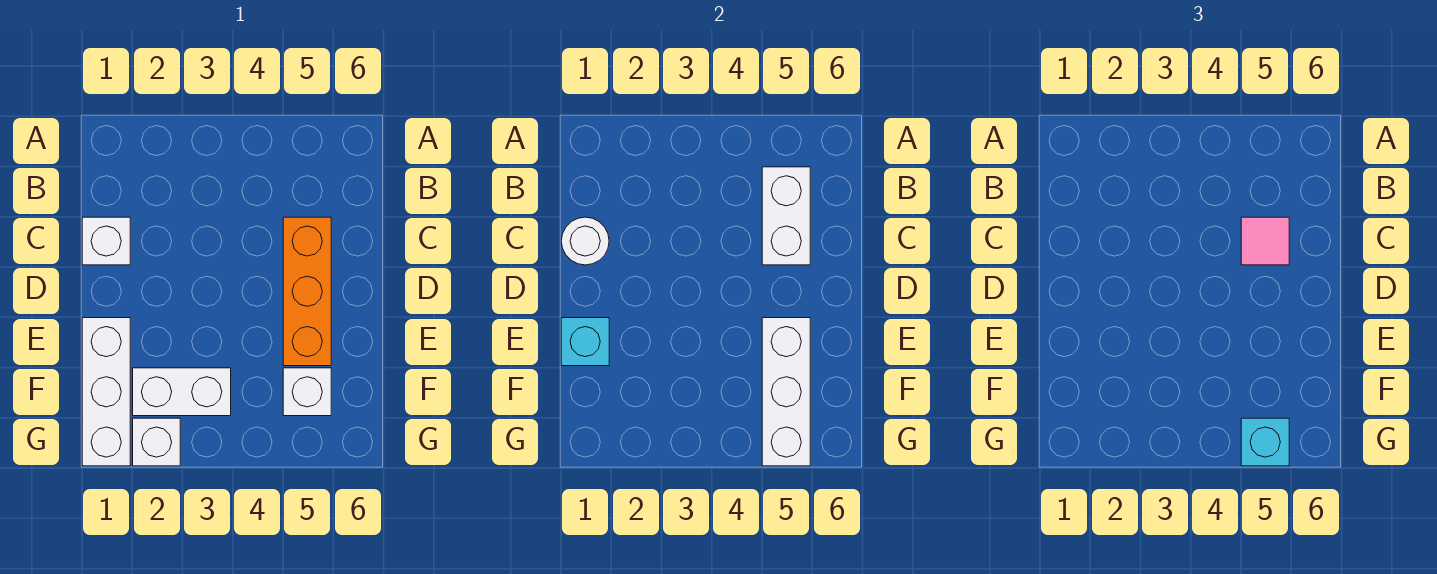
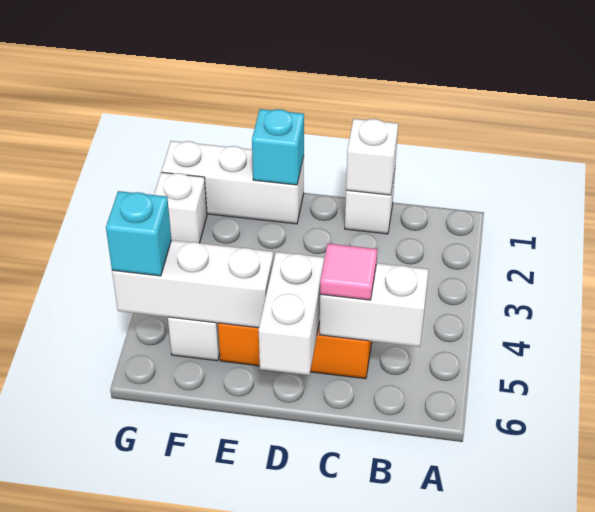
white 1x1 round brick [561,217,609,265] -> white 1x1 brick [346,119,398,195]
white 1x2 brick [133,368,231,416] -> white 1x2 brick moved to [259,252,325,375]

